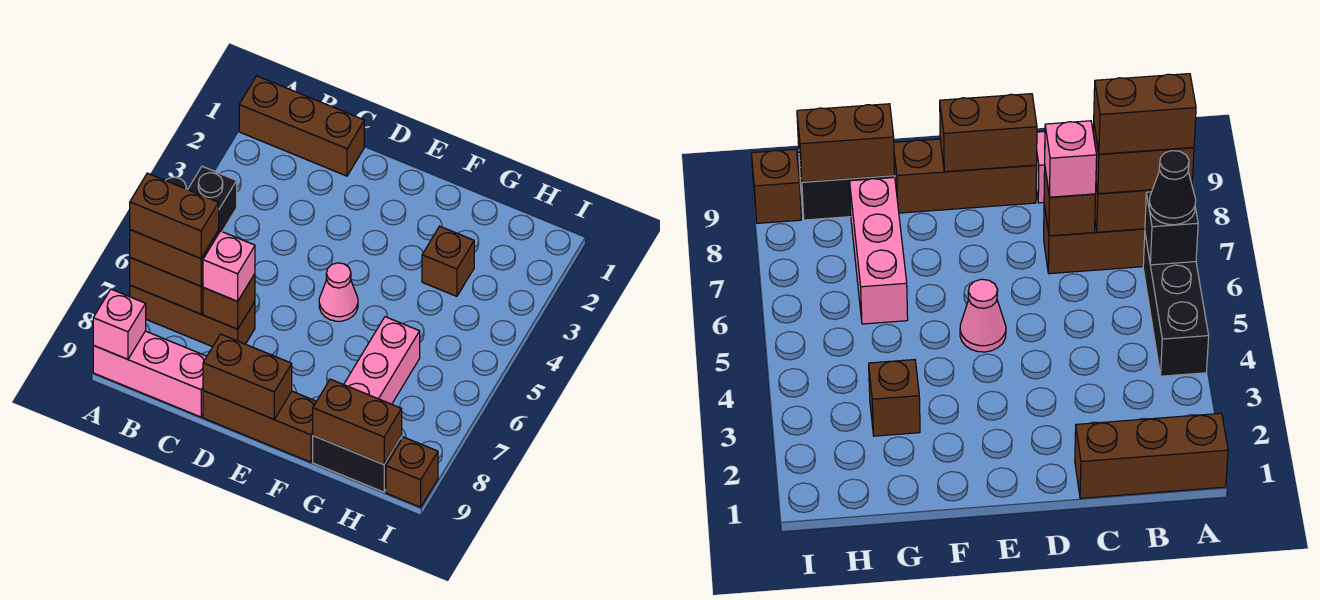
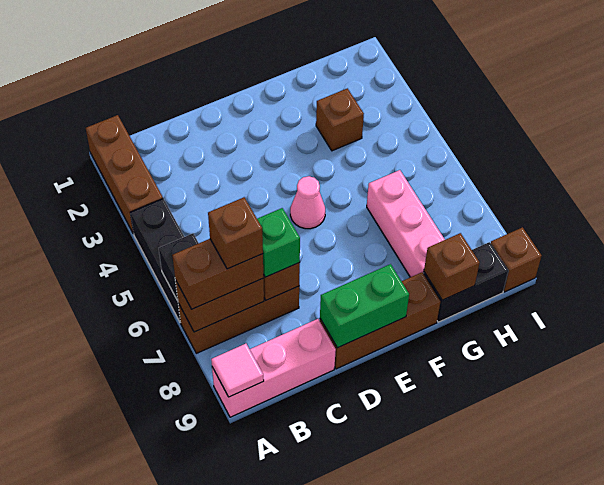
brown 1x3 brick [239,76,364,176] -> brown 1x3 brick turned to [86,115,163,234]
black 1x1 cone [1149,151,1196,225] -> none
brown 1x2 brick [130,173,219,258] -> brown 1x1 brick [208,197,263,269]
pink 1x1 brick [93,289,146,359] -> pink 1x1 tile [211,343,264,397]
pink 1x1 brick [203,231,255,301] -> green 1x1 brick [257,208,300,277]
brown 1x2 brick [203,334,292,419] -> green 1x2 brick [320,264,409,348]
brown 1x2 brick [313,379,402,464] -> brown 1x1 brick [424,233,480,300]

